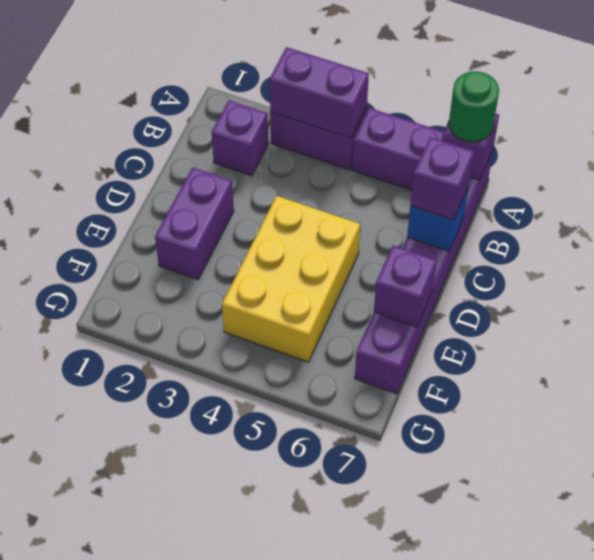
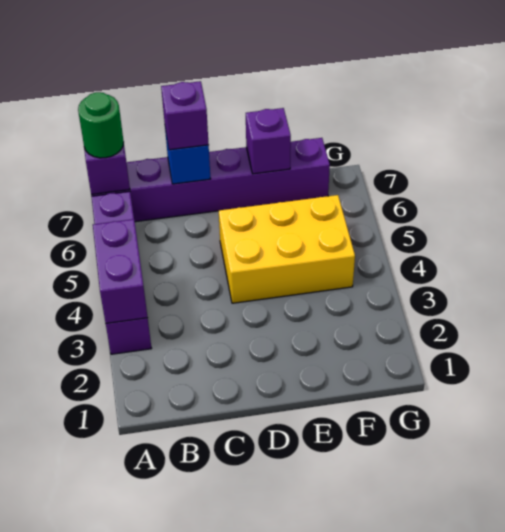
purple 1x1 brick [212,101,268,176] -> none
purple 1x2 brick [155,167,234,279] -> none

